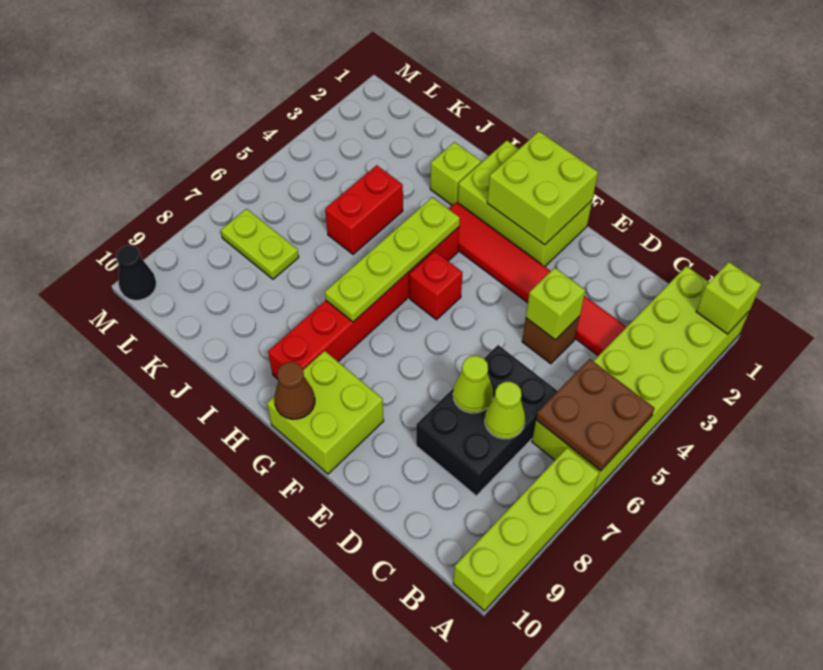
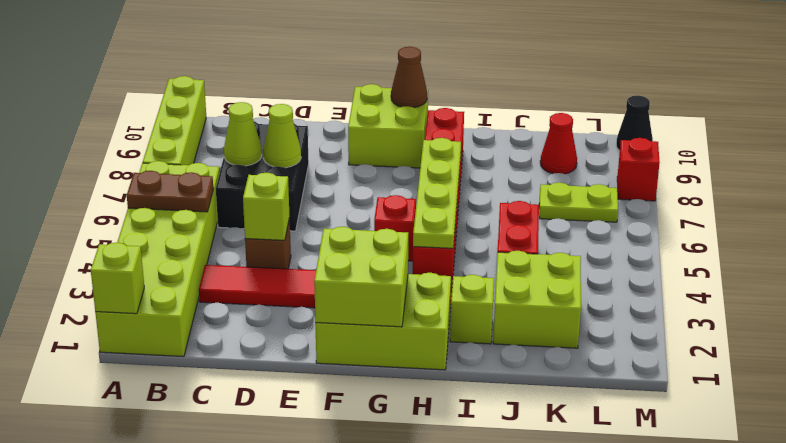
brown 2x2 plate [536,359,655,471] -> brown 1x2 plate [127,171,213,212]
none -> lime 2x2 brick [493,251,581,348]
none -> red 1x1 cone [540,113,577,174]
none -> red 1x1 brick [617,138,660,201]

